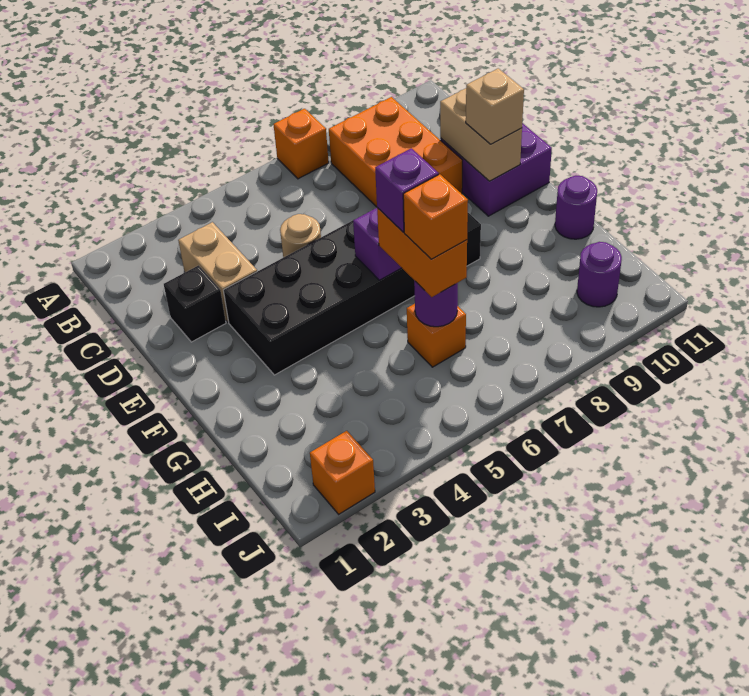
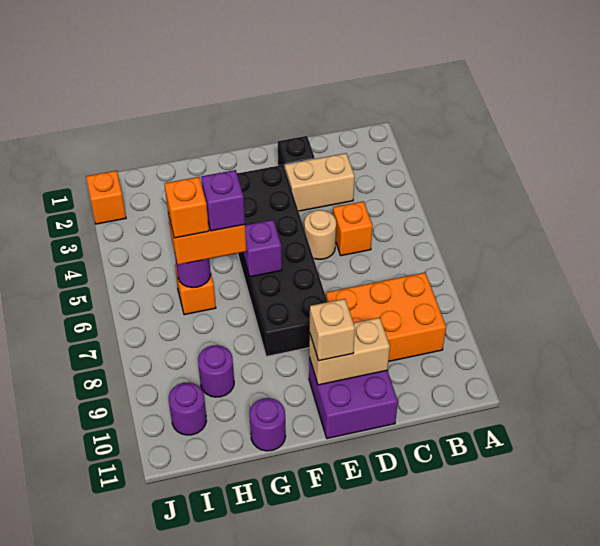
orange 1x1 brick [273,109,329,179] -> orange 1x1 brick moved to [333,201,373,256]
none -> purple 1x1 round brick [198,345,234,397]

